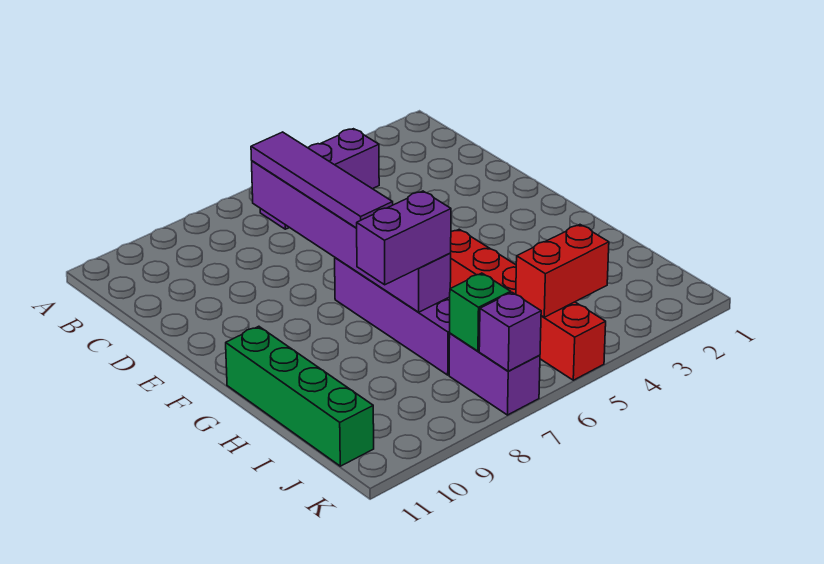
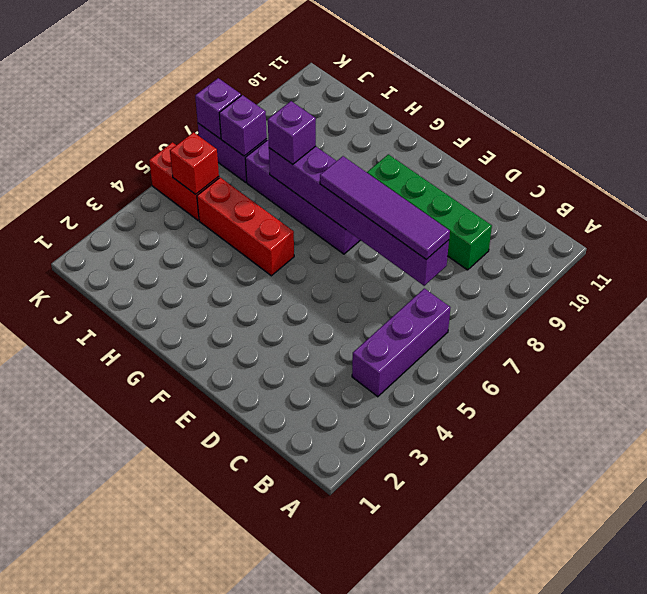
green 1x4 brick [226,326,374,466] -> green 1x4 brick moved to [367,154,492,270]
purple 1x2 brick [357,191,451,285] -> purple 1x1 brick [268,101,316,164]
red 1x2 brick [516,225,609,317] -> red 1x1 brick [170,132,219,194]
green 1x1 brick [450,273,511,351] -> purple 1x1 brick [219,95,267,156]

